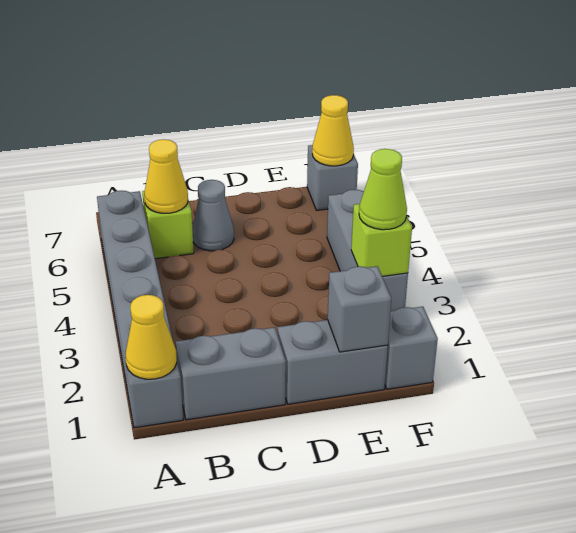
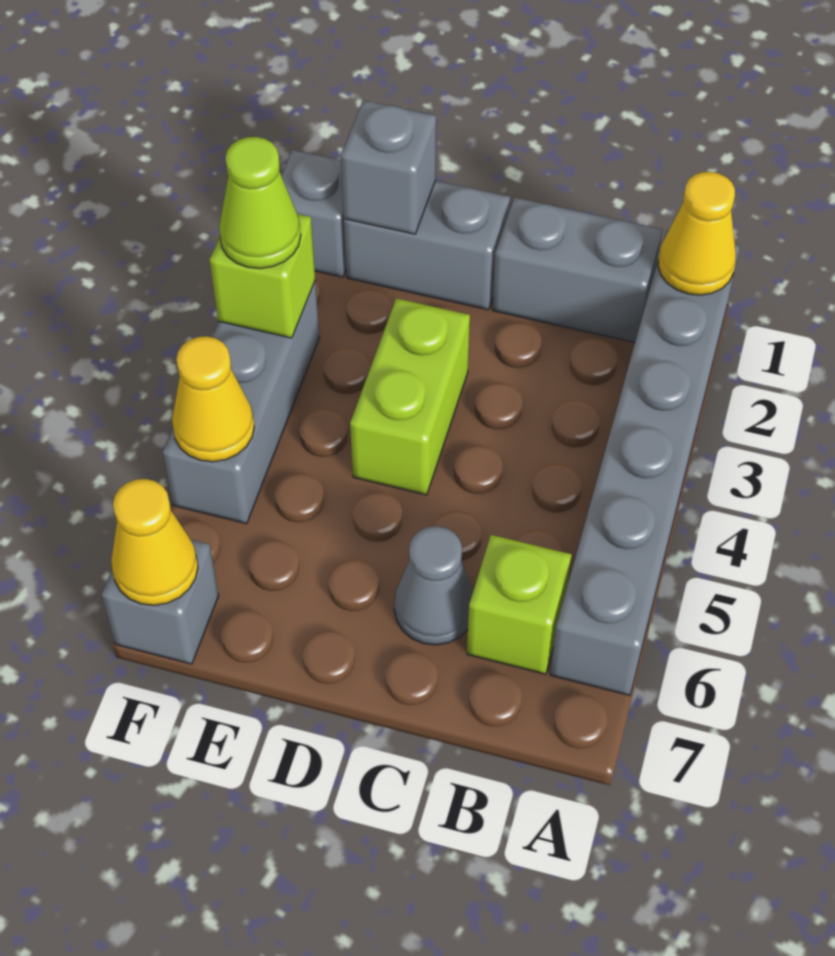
yellow 1x1 cone [144,139,188,213] -> yellow 1x1 cone moved to [172,336,254,462]
none -> lime 1x2 brick [350,298,470,495]

